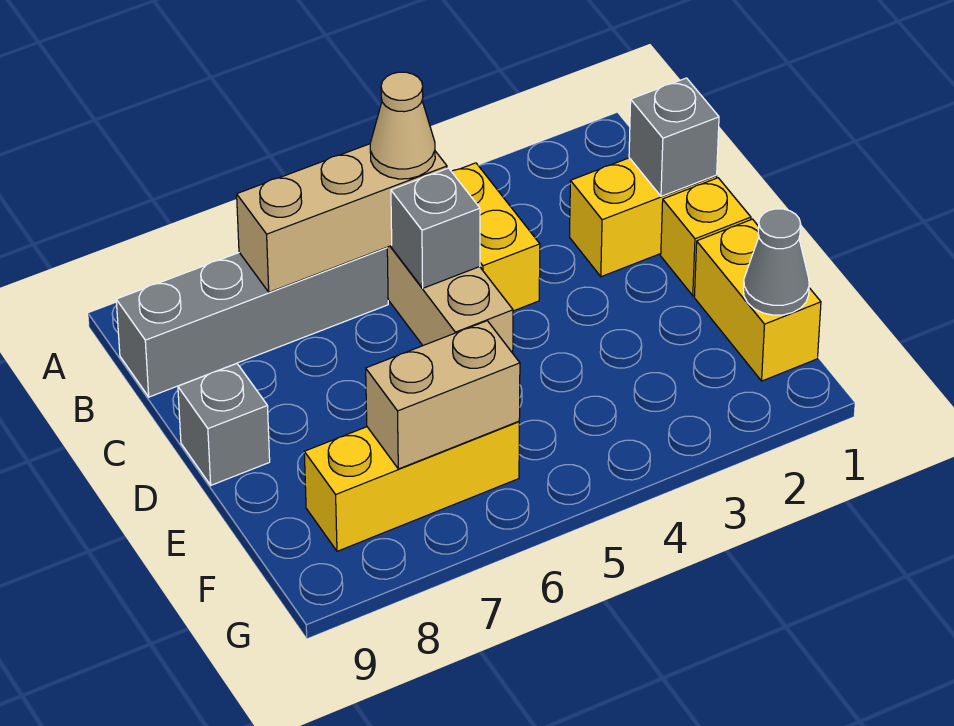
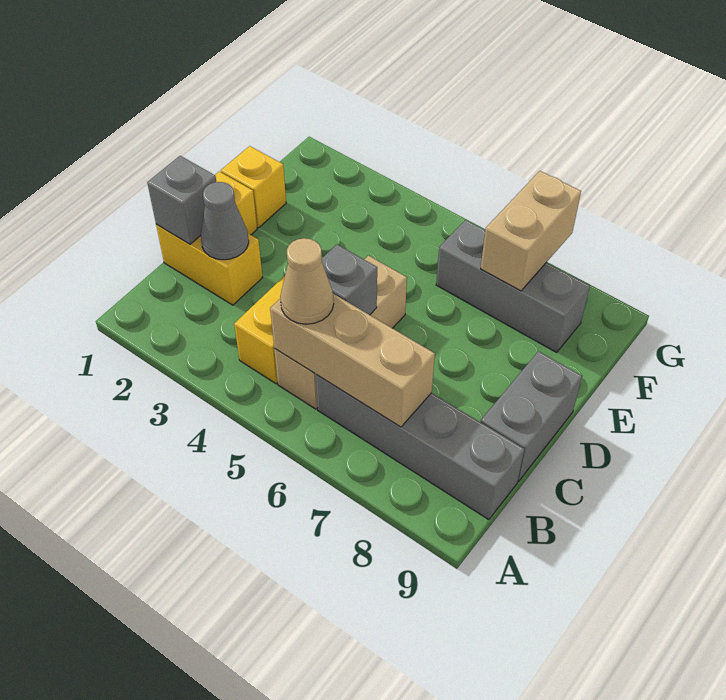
grey 1x1 brick [178,364,270,485] -> grey 1x2 brick [481,351,582,481]
yellow 1x2 brick [694,219,821,381] -> yellow 1x1 brick [221,146,286,228]
grey 1x1 cone [743,209,809,315] -> grey 1x1 cone moved to [201,182,249,260]
yellow 1x3 brick [304,421,519,551] -> grey 1x3 brick [436,220,590,352]
tan 1x2 brick [366,321,520,469] -> tan 1x2 brick turned to [481,171,581,291]

